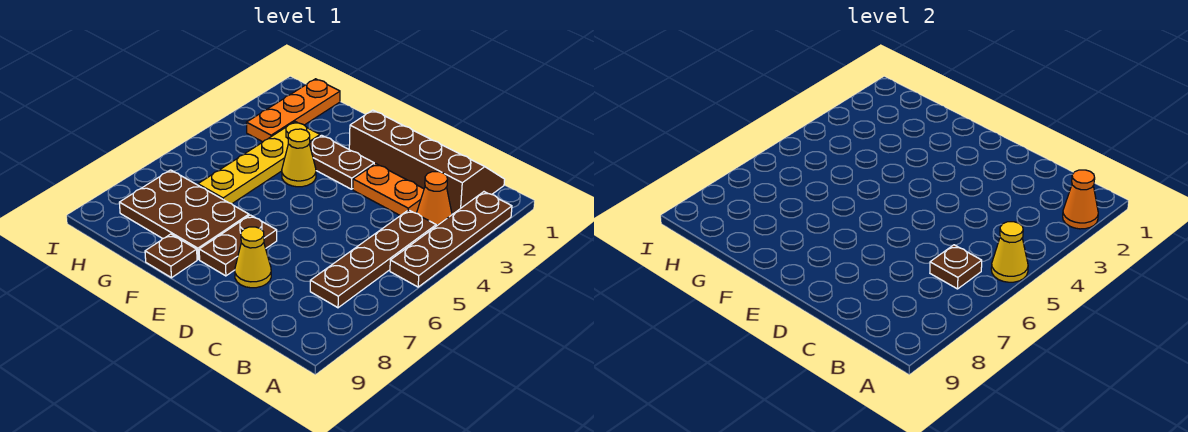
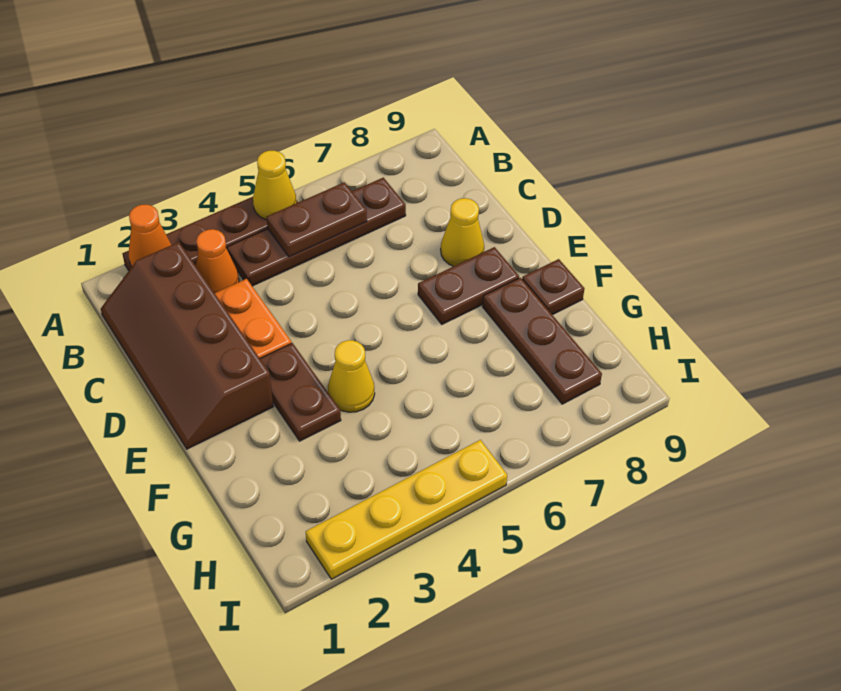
brown 1x1 plate [930,245,982,289] -> brown 1x2 plate [266,182,367,257]
brown 2x3 plate [119,170,249,259] -> brown 1x3 plate [482,278,602,404]
yellow 1x4 plate [198,122,320,204] -> yellow 1x4 plate moved to [306,440,507,579]
orange 1x3 plate [246,79,340,142] -> none

